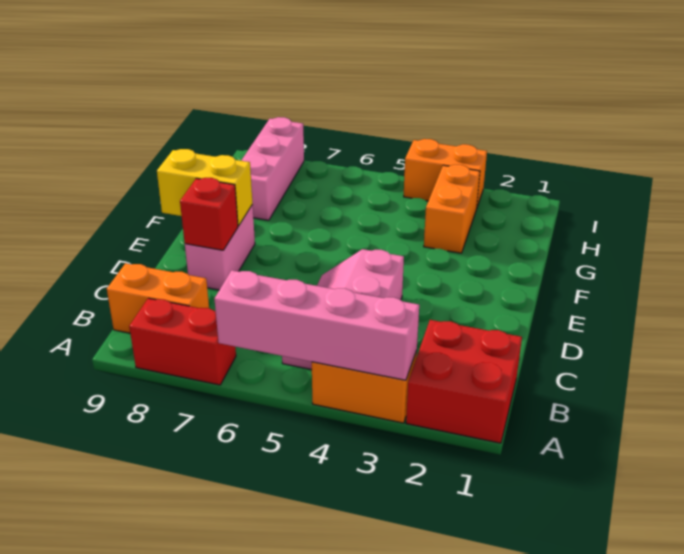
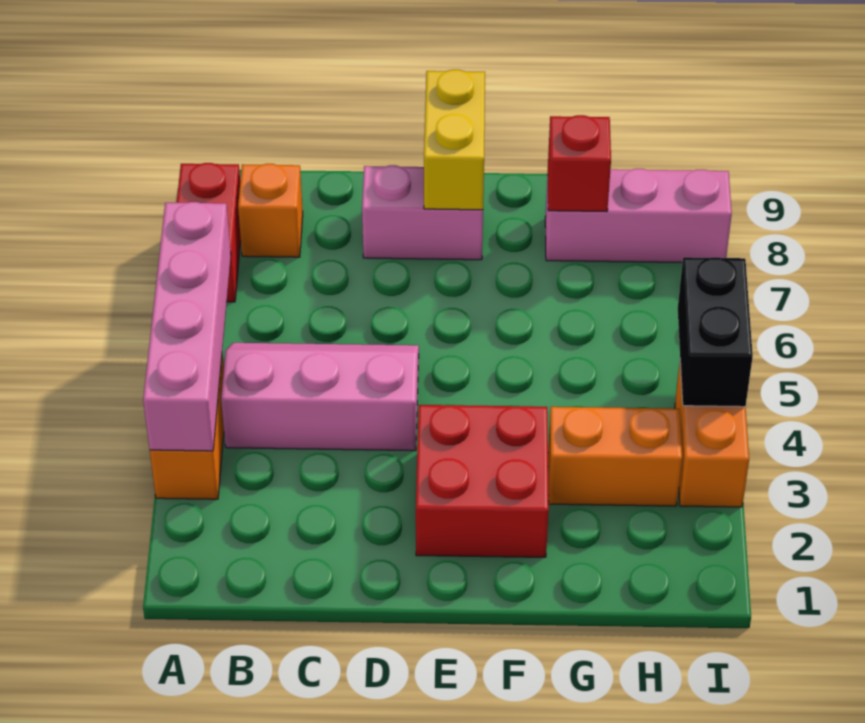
red 2x2 brick [406,320,522,443] -> red 2x2 brick moved to [416,405,549,557]
orange 1x2 brick [107,263,209,333] -> orange 1x1 brick [238,164,303,257]
red 1x1 brick [180,178,238,250] -> red 1x1 brick moved to [547,115,611,212]
none -> black 1x2 brick [678,257,753,407]

